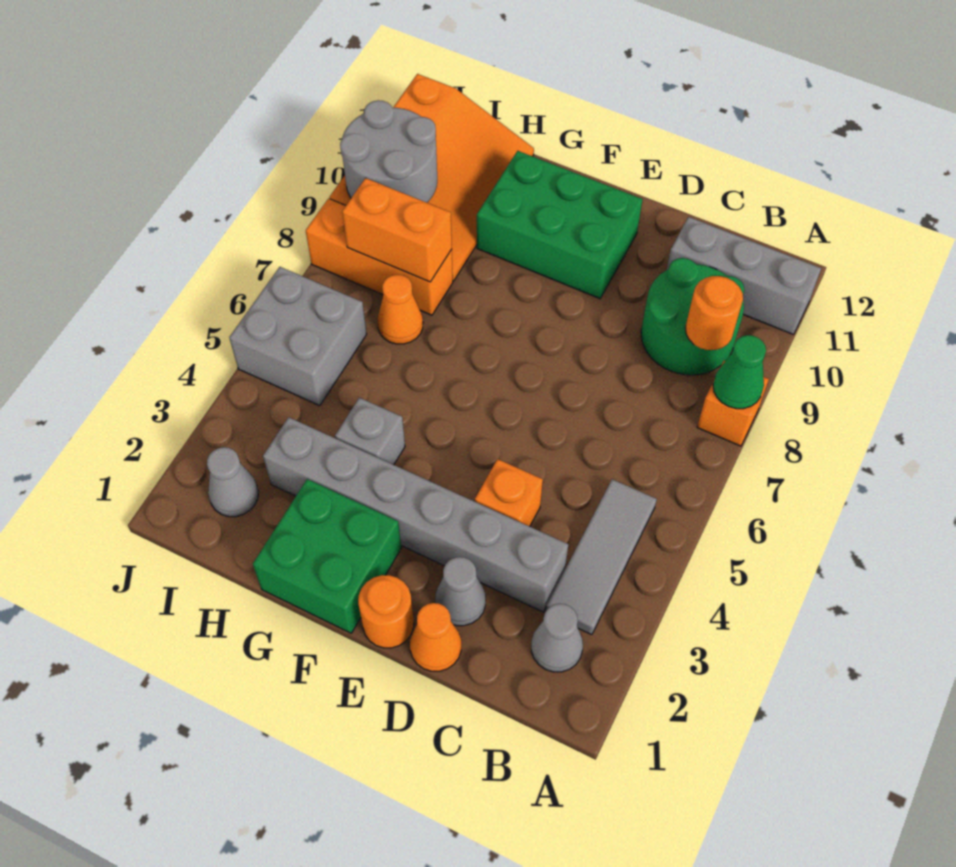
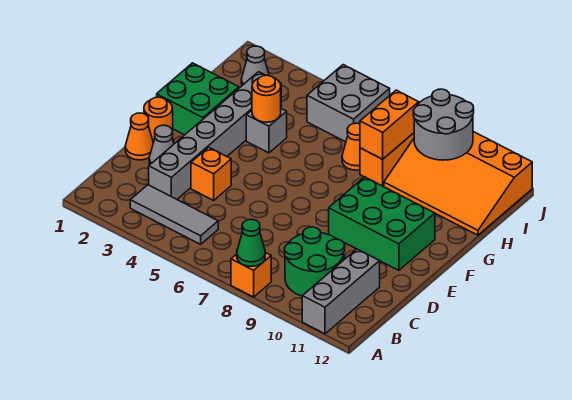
grey 1x1 cone [531,604,583,672] -> none
orange 1x1 round brick [685,276,743,350] -> orange 1x1 round brick moved to [252,75,281,122]
green 2x3 brick [477,151,643,299] -> green 2x3 brick turned to [329,177,435,271]

